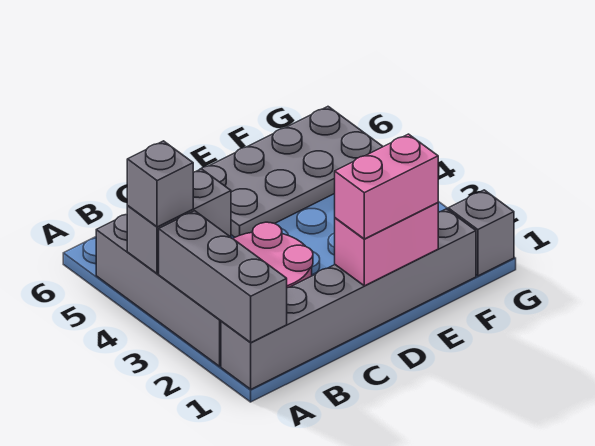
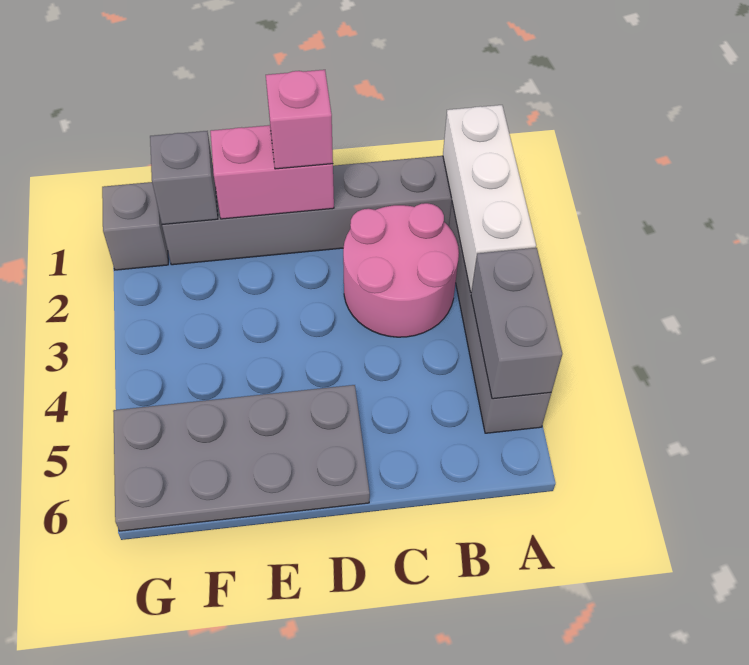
grey 1x3 brick [159,211,287,343] -> white 1x3 brick [443,105,536,293]
grey 1x2 brick [127,169,231,274] -> grey 1x2 brick turned to [471,248,562,399]
grey 1x1 brick [127,141,193,227] -> grey 1x1 brick moved to [150,131,218,224]
pink 1x2 brick [335,134,438,239] -> pink 1x1 brick [266,70,333,169]

